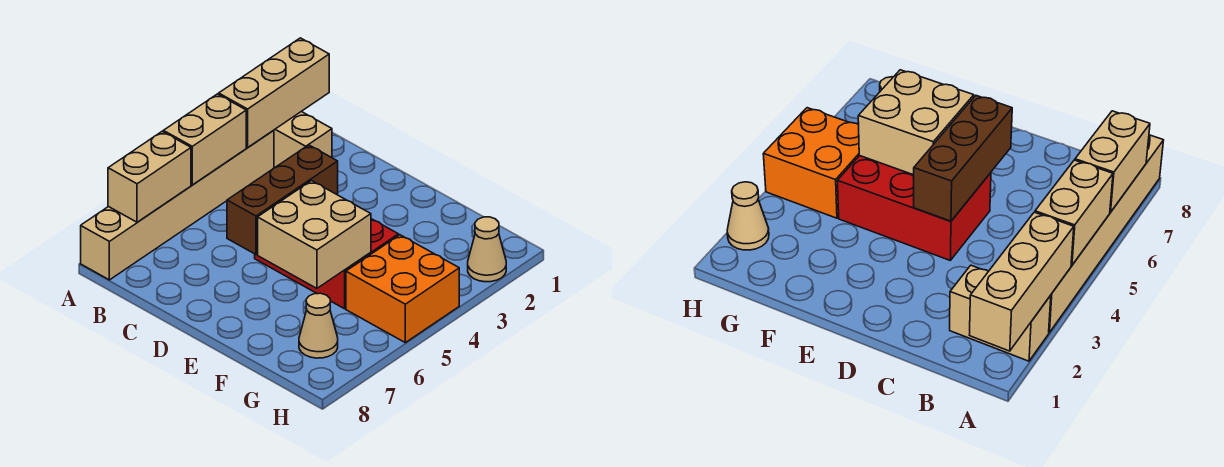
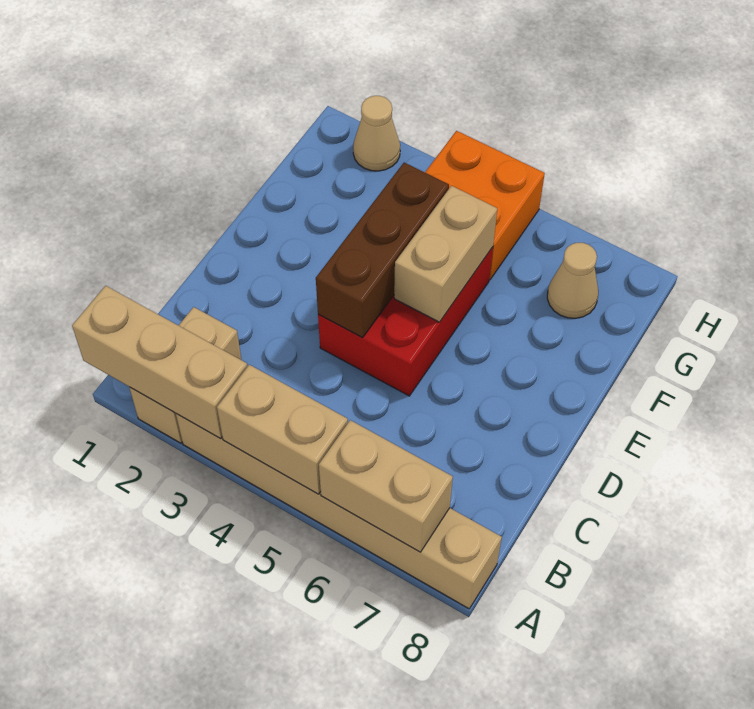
brown 1x3 brick [227,145,338,254] -> brown 1x3 brick turned to [316,163,449,338]
tan 2x2 brick [258,181,371,288] -> tan 1x2 brick [394,186,497,322]

